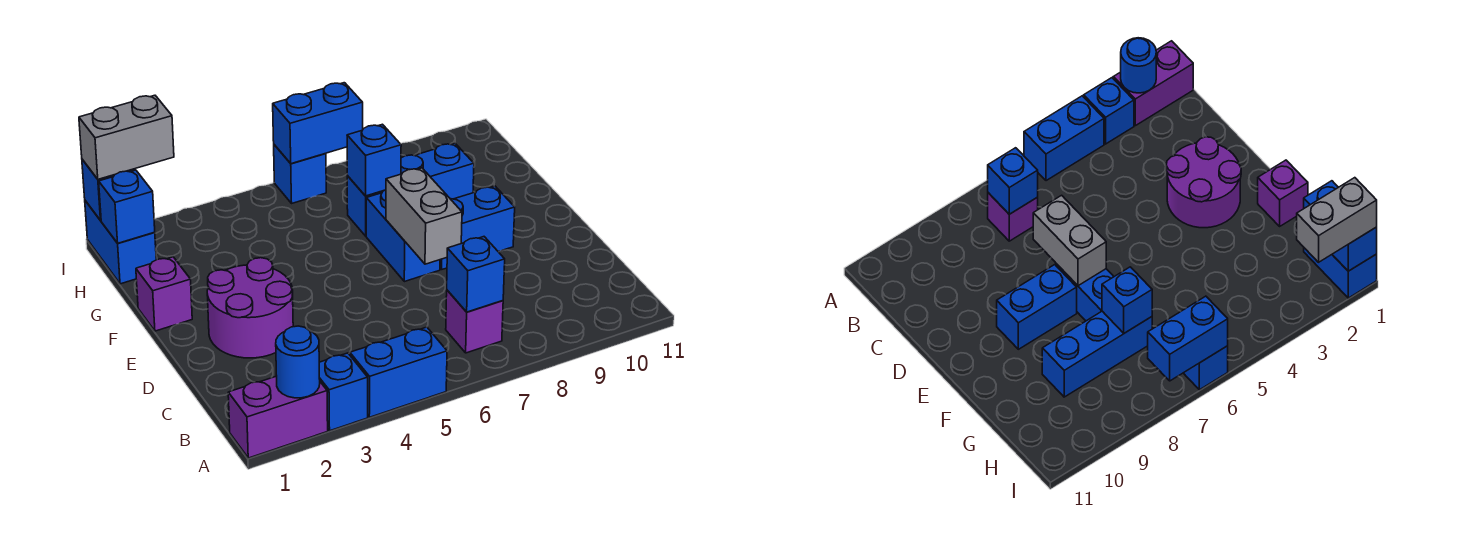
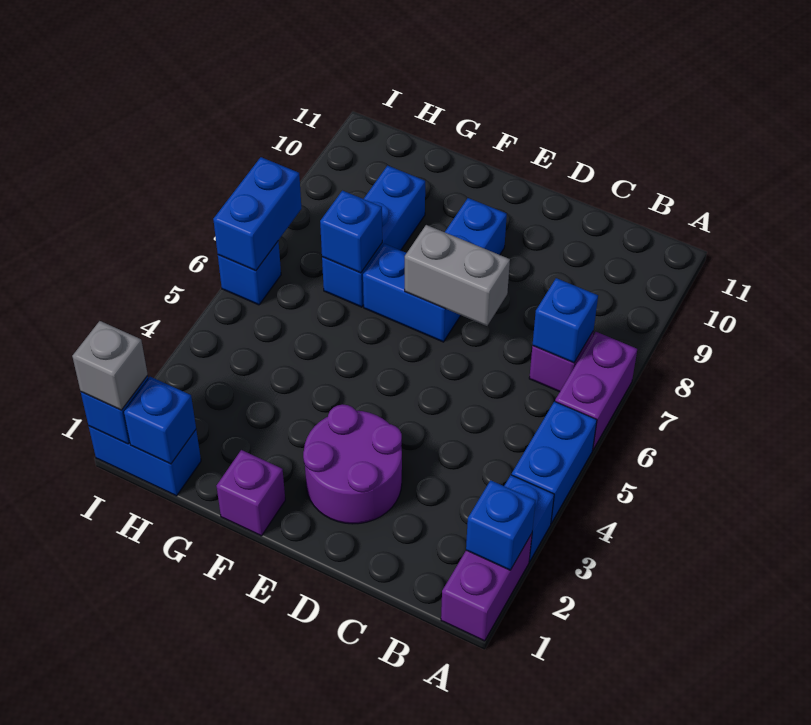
blue 1x1 round brick [276,326,320,398] -> blue 1x1 brick [466,480,536,570]
none -> purple 1x2 brick [555,332,637,449]
grey 1x2 brick [79,95,174,179] -> grey 1x1 brick [72,321,148,410]

